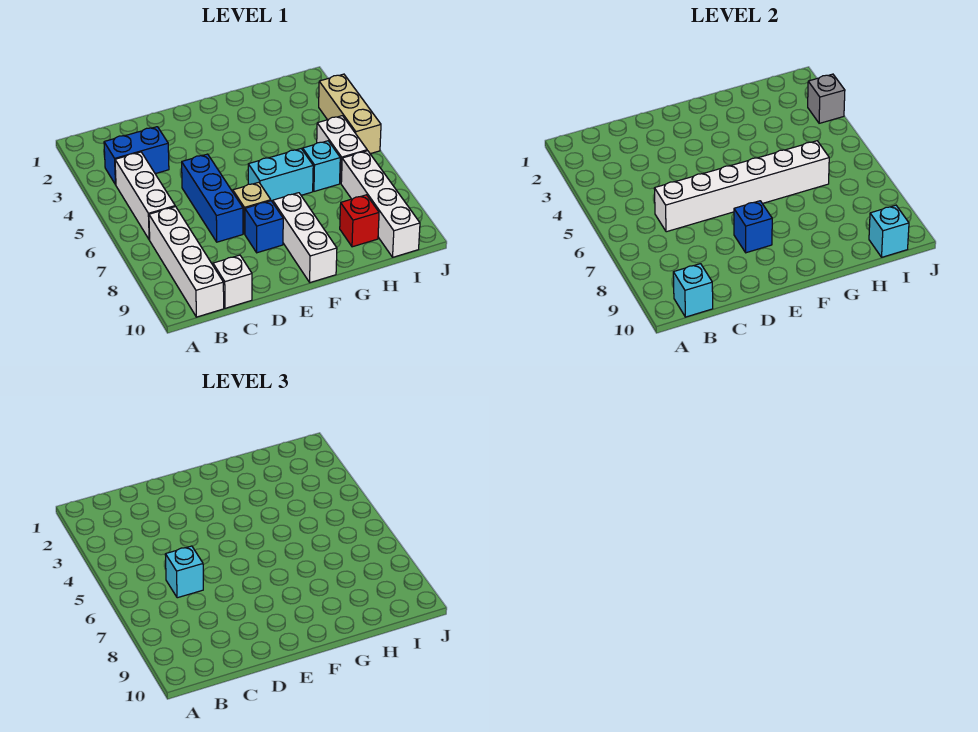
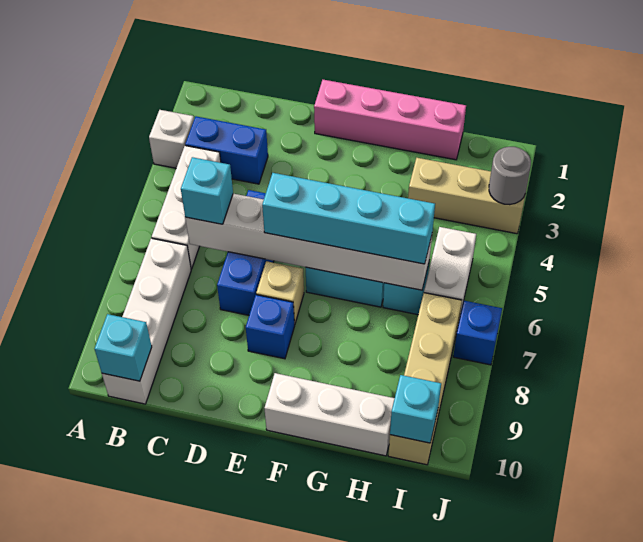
white 1x1 brick [213,255,252,308] -> white 1x1 brick moved to [149,110,194,168]
none -> pink 1x4 brick [314,80,466,160]
none -> cyan 1x4 brick [262,173,435,264]
blue 1x1 brick [734,201,772,253] -> blue 1x1 brick moved to [453,301,502,365]
white 1x3 brick [273,193,337,283] -> white 1x3 brick turned to [264,373,395,456]
red 1x1 brick [340,195,379,247] -> none
white 1x4 brick [341,151,420,257] -> tan 1x4 brick [388,293,462,465]
tan 1x3 brick [319,74,381,154] -> tan 1x3 brick turned to [408,158,525,234]
grey 1x1 brick [808,74,845,123] -> grey 1x1 round brick [489,147,531,205]

